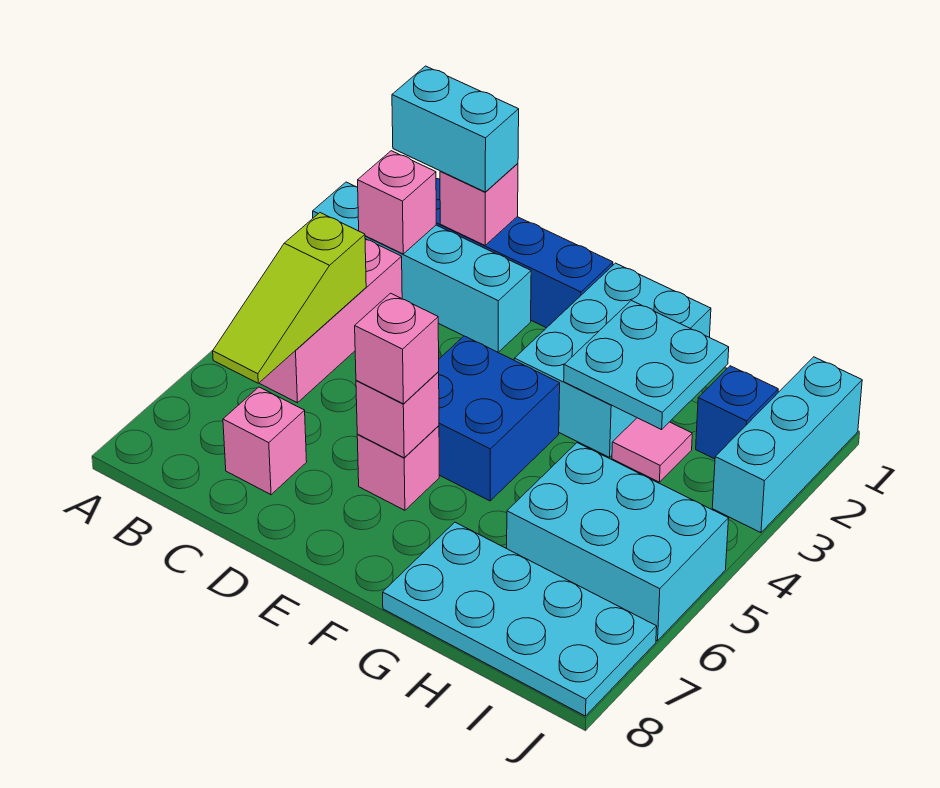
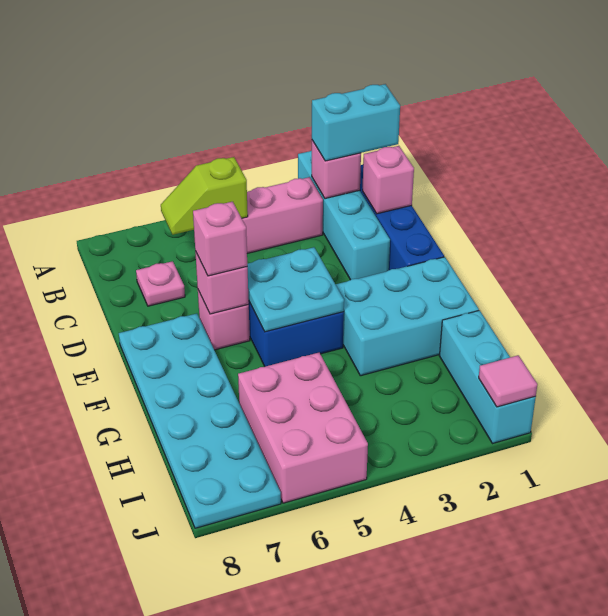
cyan 1x2 brick [392,66,519,192] -> cyan 1x2 brick turned to [312,84,400,161]
lime 1x3 slope [213,213,366,383] -> lime 1x2 slope [161,157,248,235]
pink 1x1 brick [223,387,307,495] -> pink 1x1 plate [136,261,185,306]
cyan 2x2 plate [564,301,729,430] -> cyan 2x2 plate moved to [247,247,344,332]
cyan 2x4 plate [383,522,657,716] -> cyan 2x6 plate [119,314,281,528]
pink 1x1 tile [612,418,692,482] -> pink 1x1 tile moved to [479,355,537,407]
cyan 2x3 brick [507,443,729,641] -> pink 2x3 brick [238,353,368,503]
blue 1x1 brick [696,366,778,459] -> none
cyan 1x3 brick [712,357,862,533] -> cyan 1x3 brick turned to [440,310,536,444]

